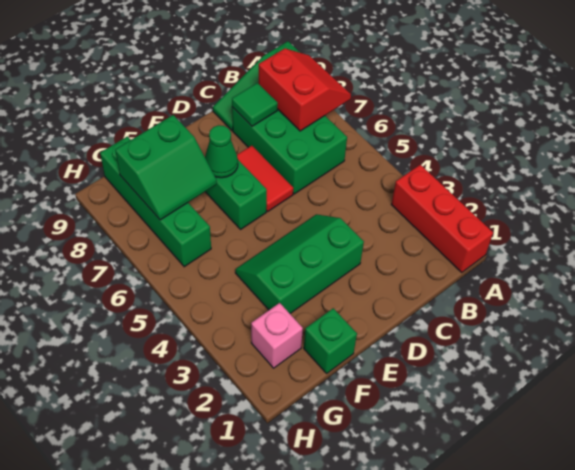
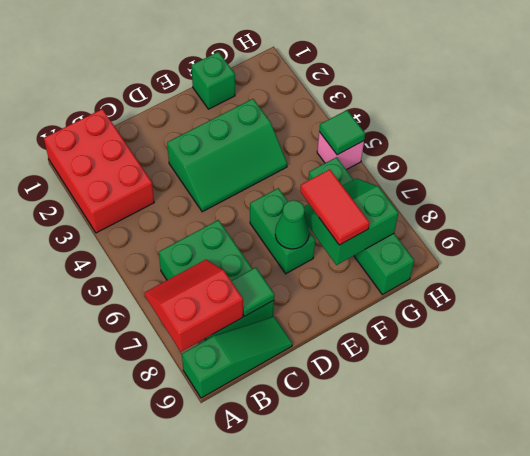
red 1x3 brick [391,165,493,273] -> red 2x3 brick [44,109,154,233]
red 2x2 slope [259,48,351,131] -> red 2x2 slope turned to [145,260,243,352]
red 1x2 tile [237,146,293,211] -> red 1x2 tile moved to [300,169,370,245]
pink 1x1 brick [251,303,303,368] -> pink 1x1 brick moved to [317,132,364,170]
none -> green 1x1 tile [319,110,365,155]

